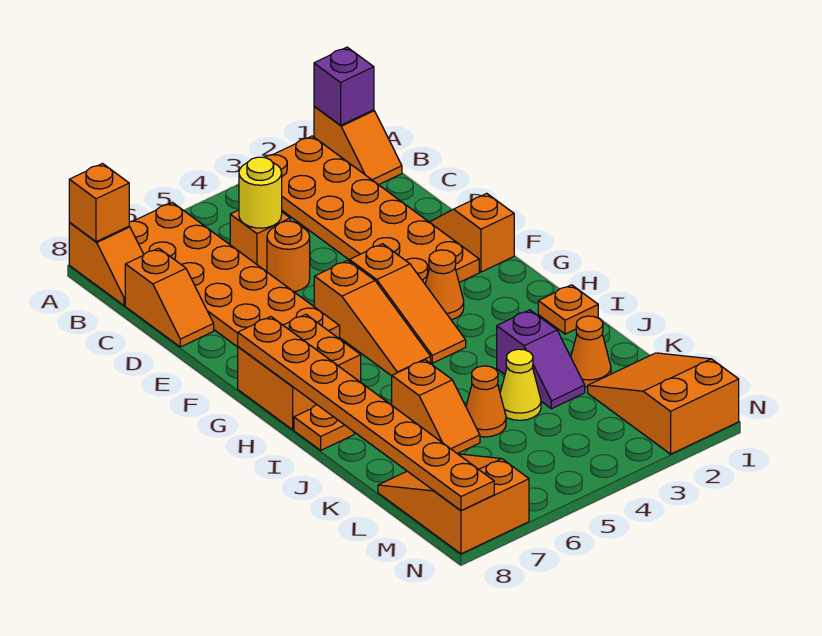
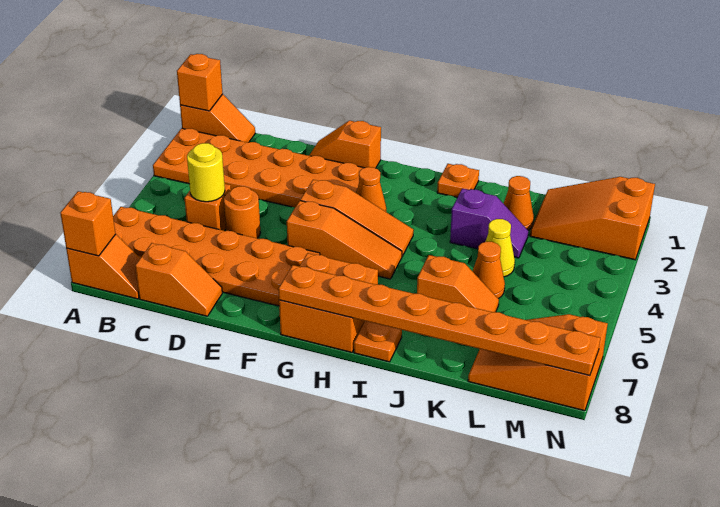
purple 1x1 brick [314,47,374,125] -> orange 1x1 brick [177,54,223,111]

